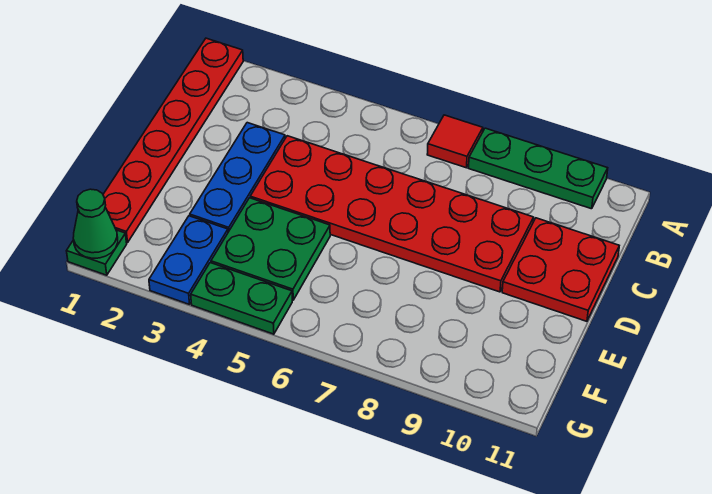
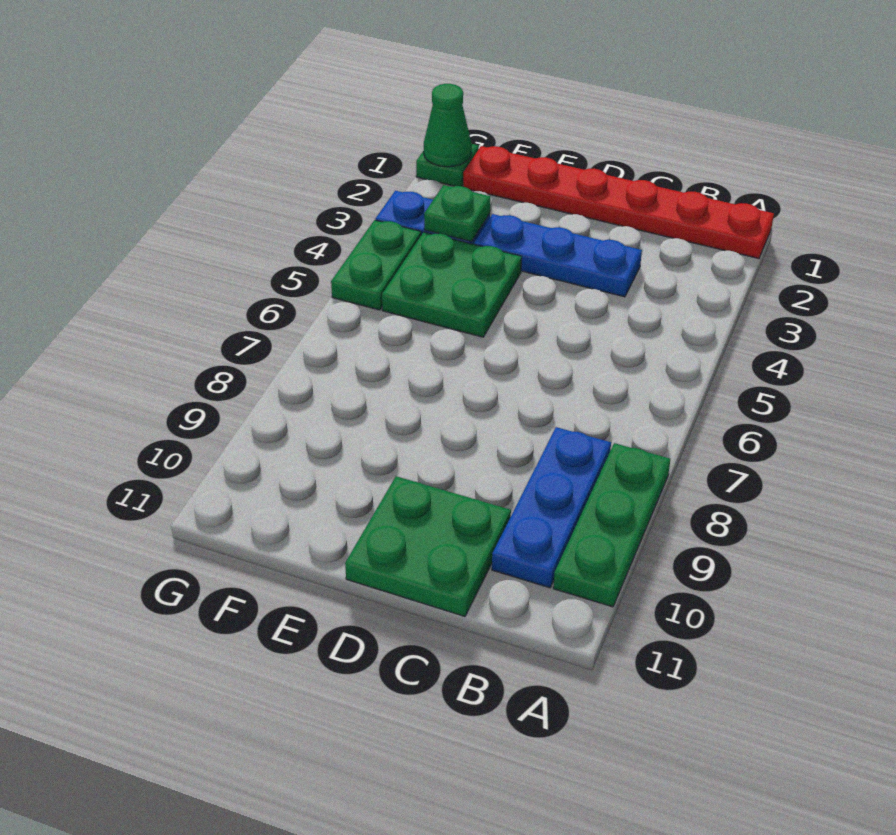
red 1x1 tile [427,115,483,168] -> none
none -> blue 1x3 plate [492,427,611,588]
red 2x6 plate [250,136,534,292] -> none
red 2x2 plate [502,218,619,321] -> green 2x2 plate [345,476,511,616]
none -> green 1x1 plate [424,185,490,242]

